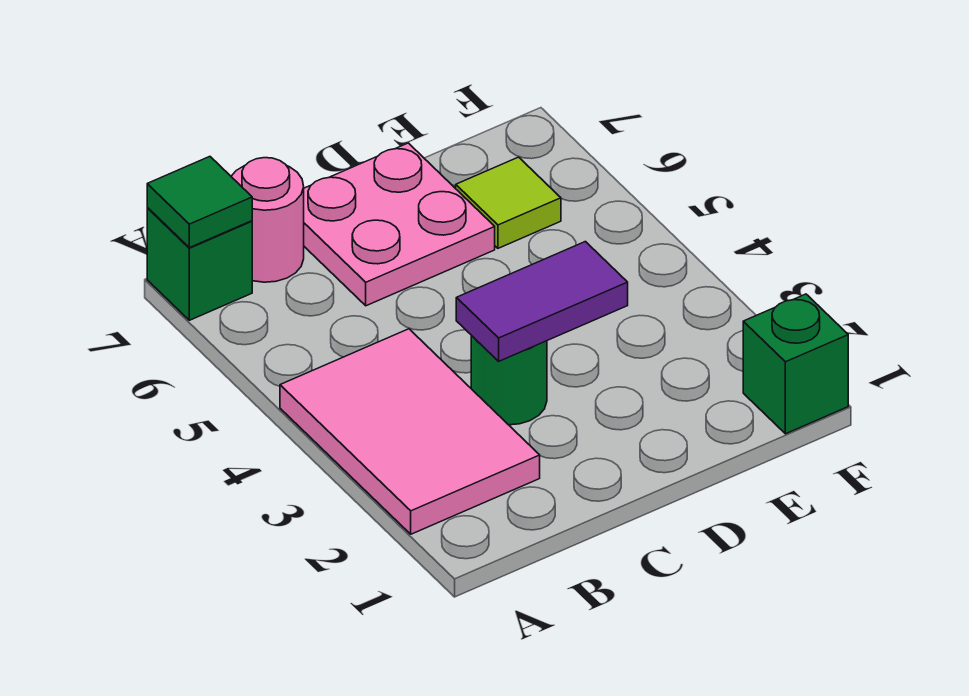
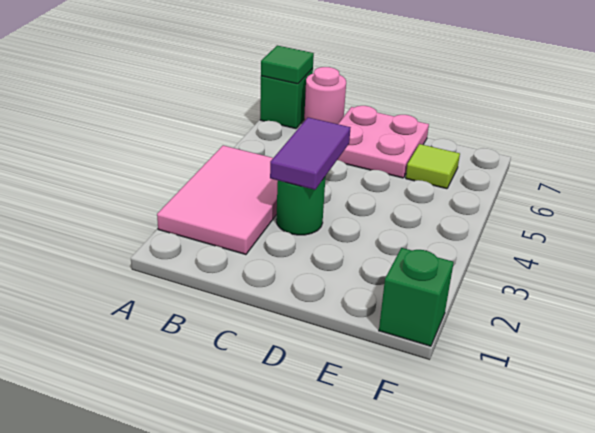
purple 1x2 tile [456,242,628,361] -> purple 1x2 tile turned to [270,117,351,190]

